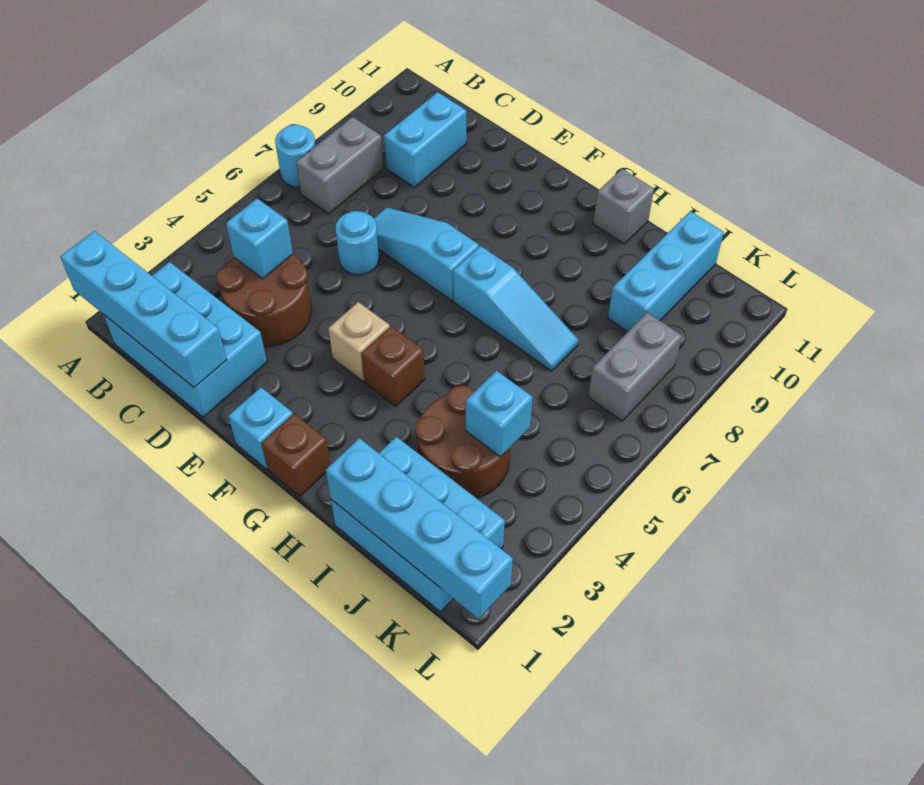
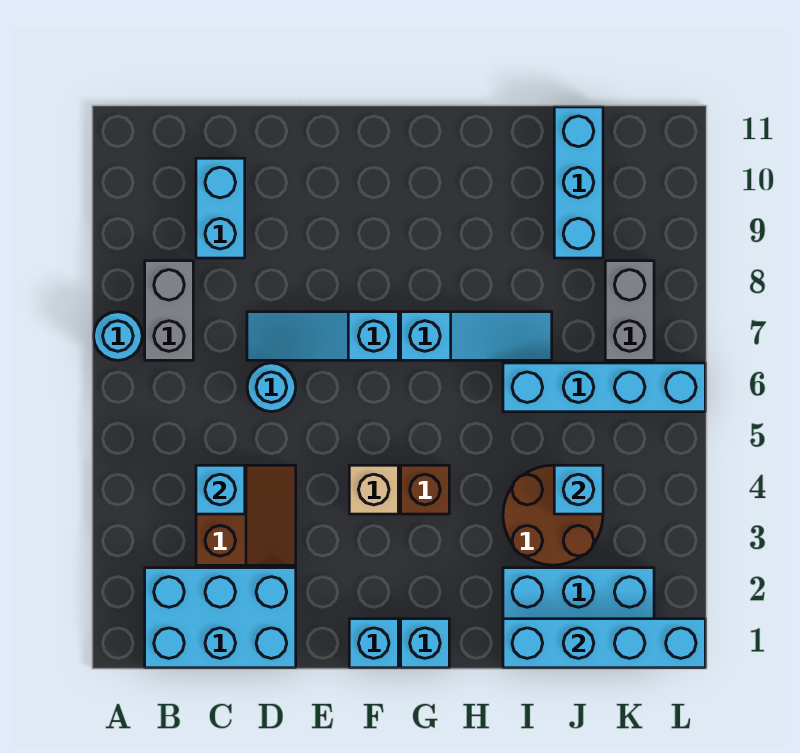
cyan 1x4 brick [60,231,227,388] -> cyan 1x4 brick moved to [503,363,705,412]
brown 2x2 round brick [217,254,312,346] -> brown 2x2 slope [196,465,296,565]
brown 1x1 brick [262,414,331,496] -> cyan 1x1 brick [401,619,449,668]
grey 1x1 brick [593,169,654,244] -> none

